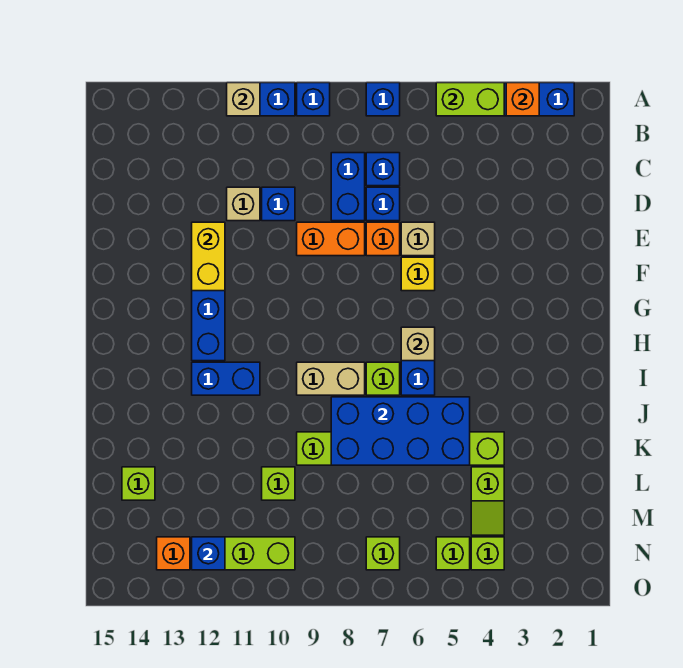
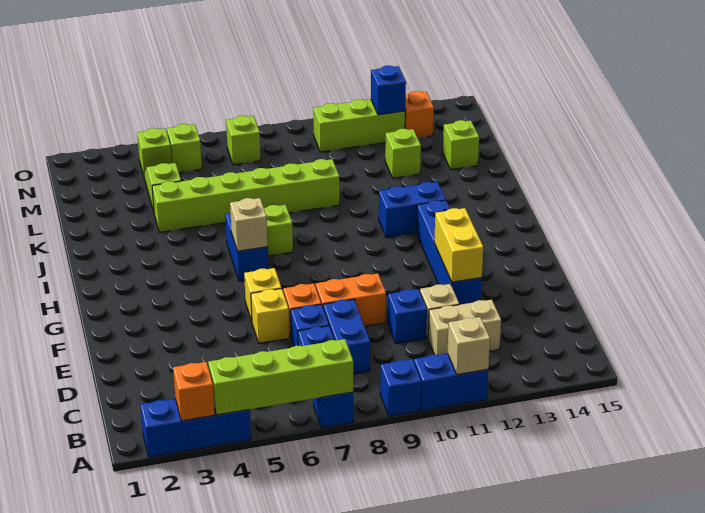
lime 1x2 brick [436,83,504,116] -> lime 1x4 brick [208,339,353,415]
tan 1x1 brick [401,222,435,256] -> yellow 1x1 brick [251,289,289,343]
tan 1x2 brick [297,362,365,395] -> tan 1x2 brick moved to [428,300,501,355]
blue 2x4 brick [331,397,470,465] -> none
lime 1x1 brick [262,467,295,500] -> lime 1x1 brick moved to [385,129,421,178]

